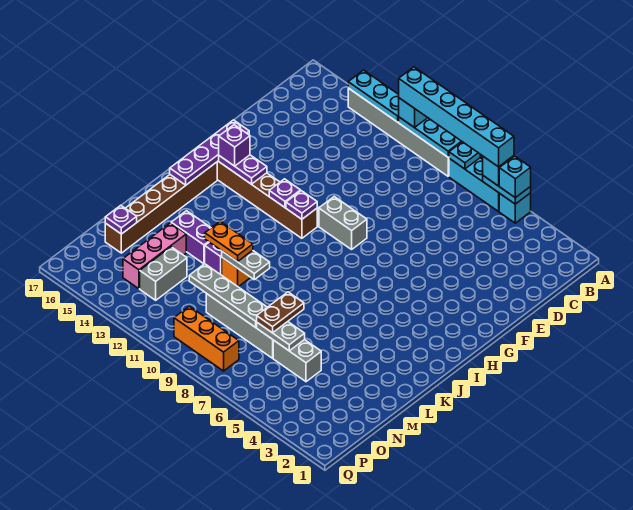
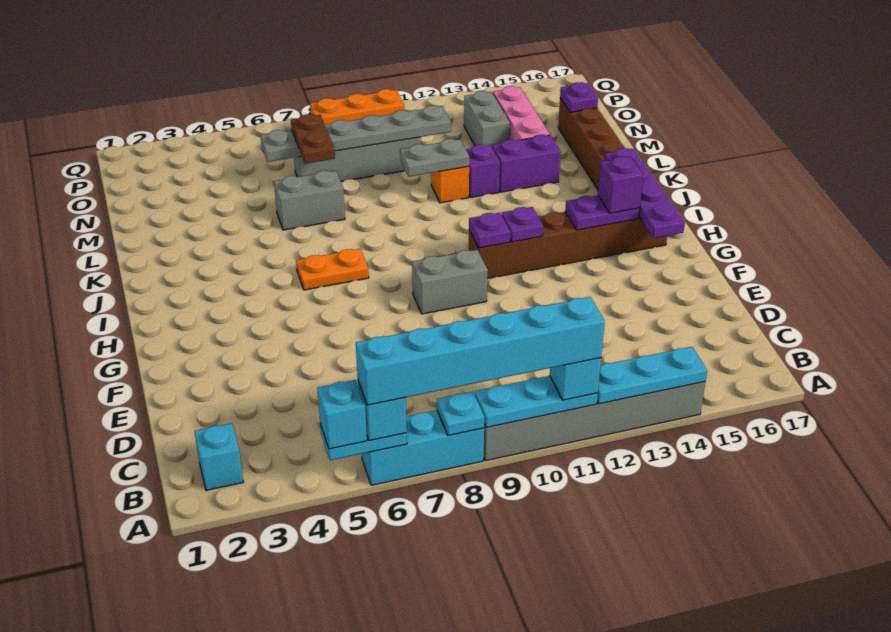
cyan 1x1 brick [499,193,531,223] -> cyan 1x1 brick moved to [195,423,243,490]
orange 1x2 plate [205,221,253,262] -> orange 1x2 plate moved to [296,249,369,290]
grey 1x2 brick [273,340,321,382] -> grey 1x2 brick moved to [274,171,345,230]

